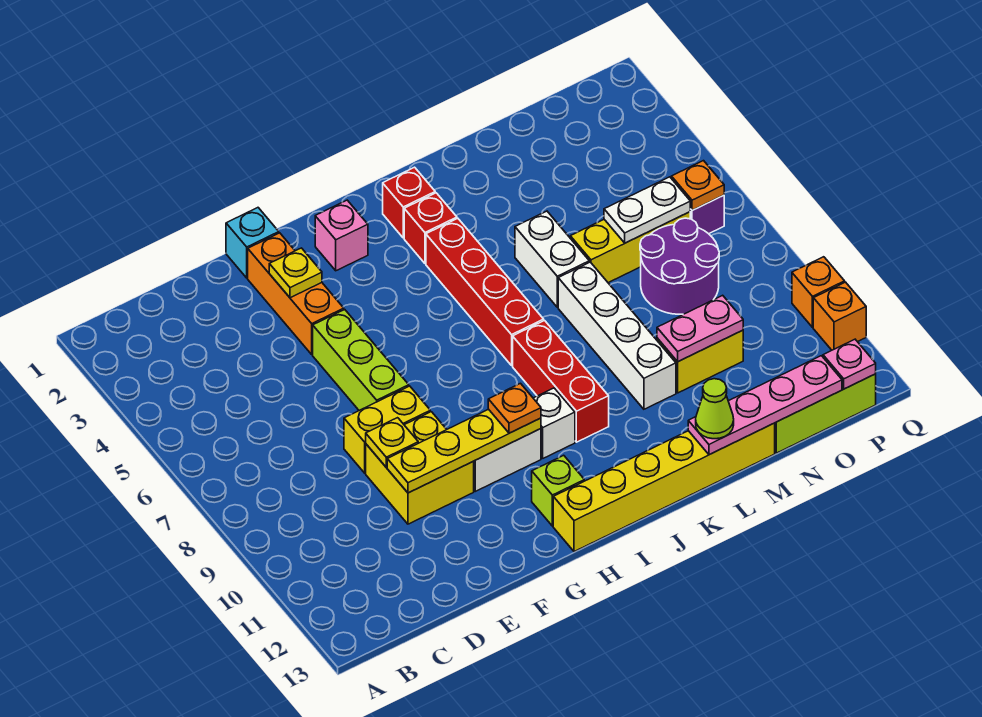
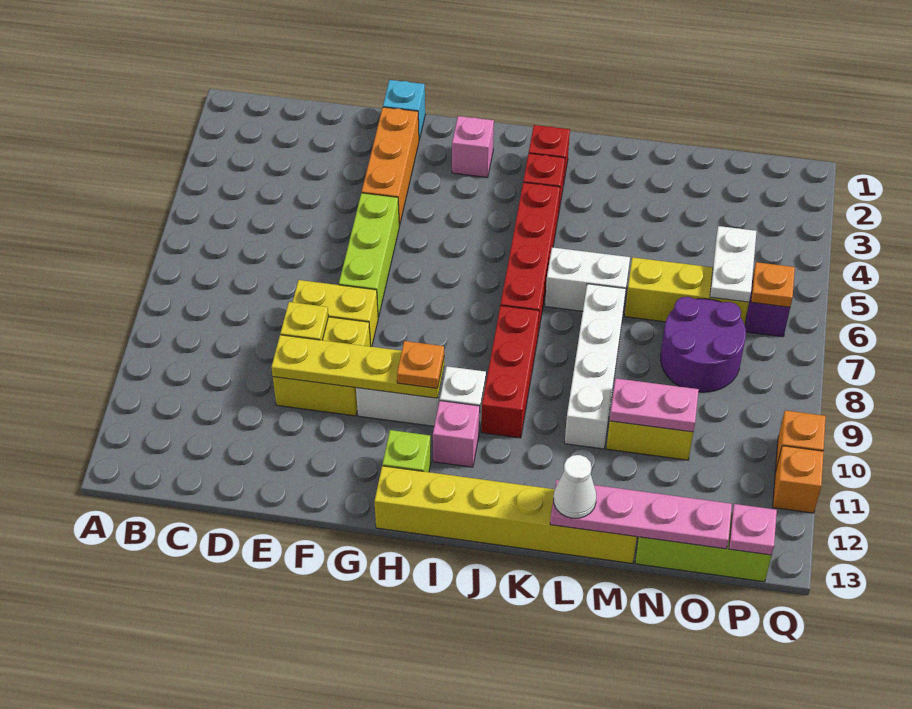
yellow 1x1 plate [269,248,322,298] -> none
none -> pink 1x1 brick [433,401,480,467]
white 1x2 brick [515,211,589,307] -> white 1x2 brick turned to [545,247,630,311]
lime 1x1 cone [696,379,734,439] -> white 1x1 cone [554,455,596,518]
white 1x2 plate [604,177,690,243] -> white 1x2 plate turned to [710,226,757,302]

